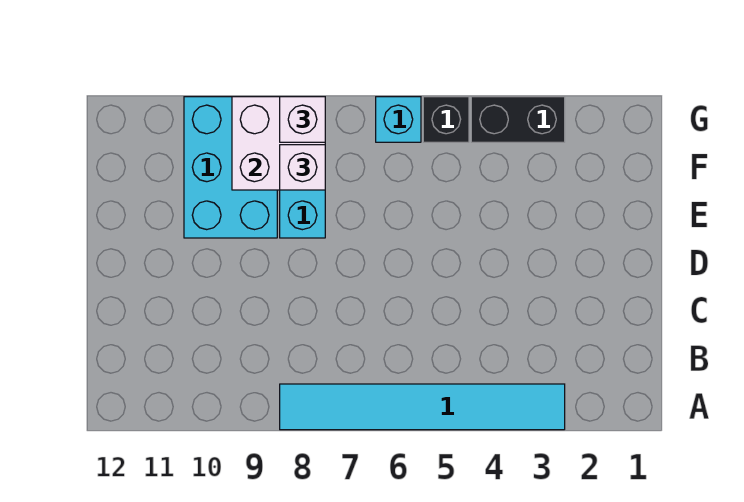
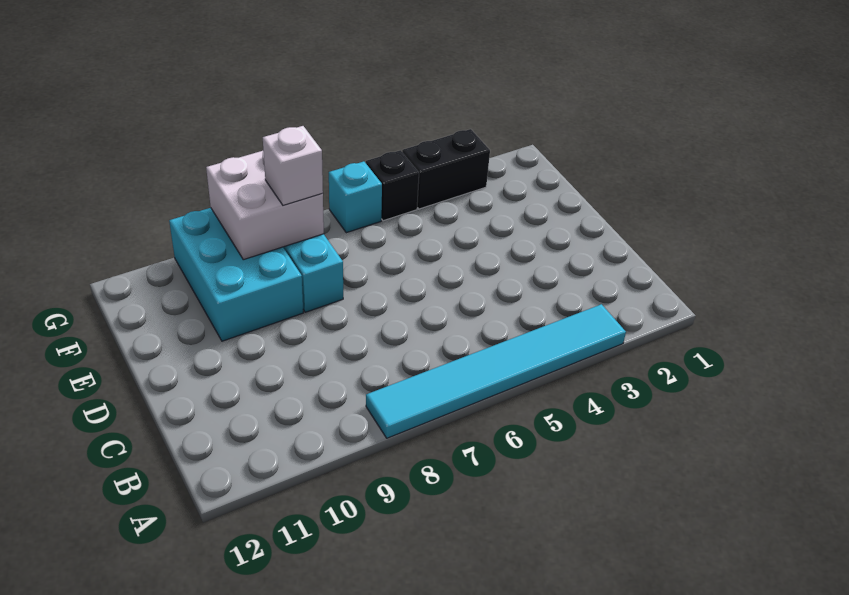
white 1x1 brick [280,97,325,142] -> none

